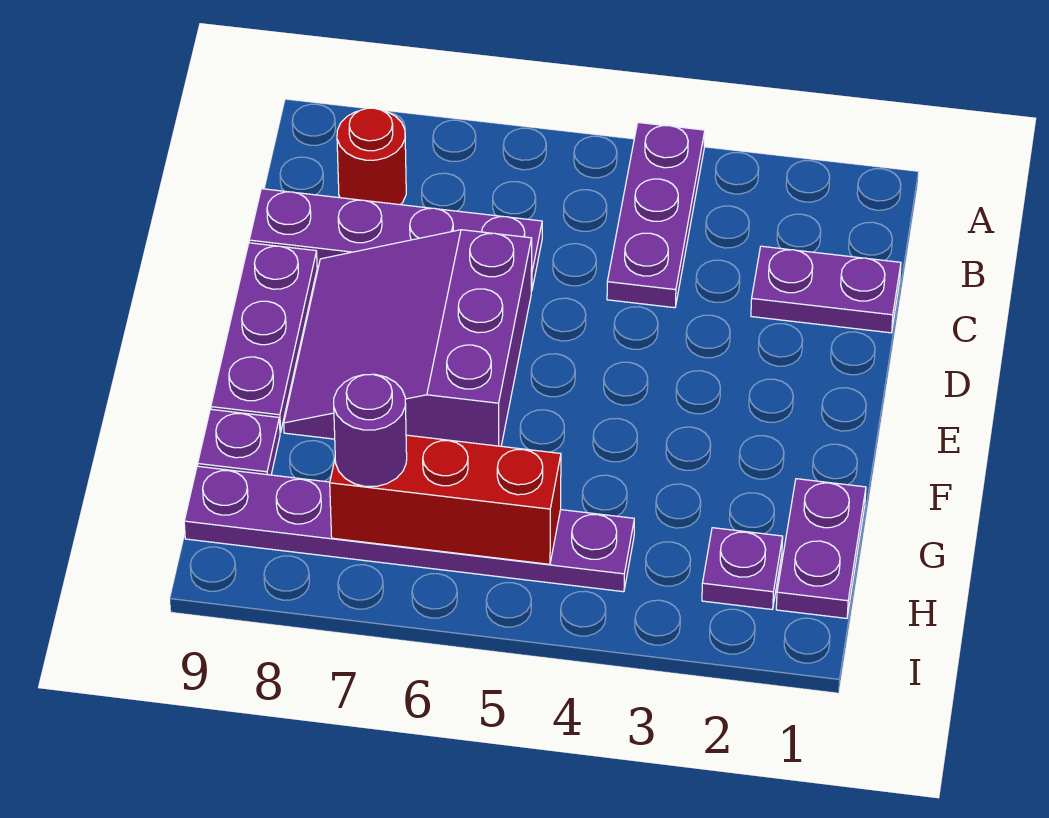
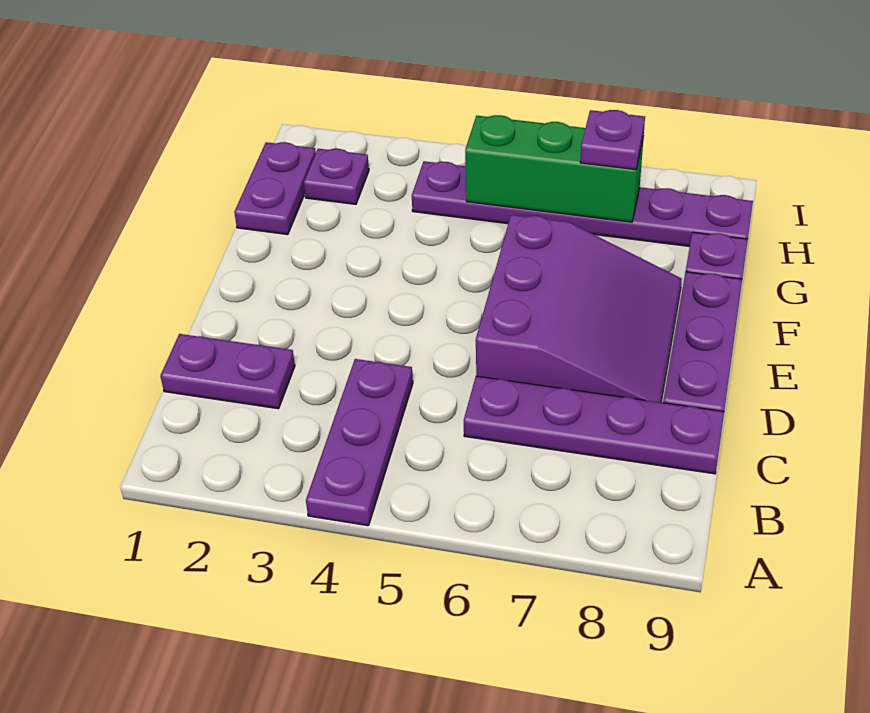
red 1x1 round brick [337,108,406,205] -> none
red 1x3 brick [330,435,561,564] -> green 1x3 brick [465,115,644,222]
purple 1x1 round brick [334,374,407,487] -> purple 1x1 plate [580,110,645,170]

